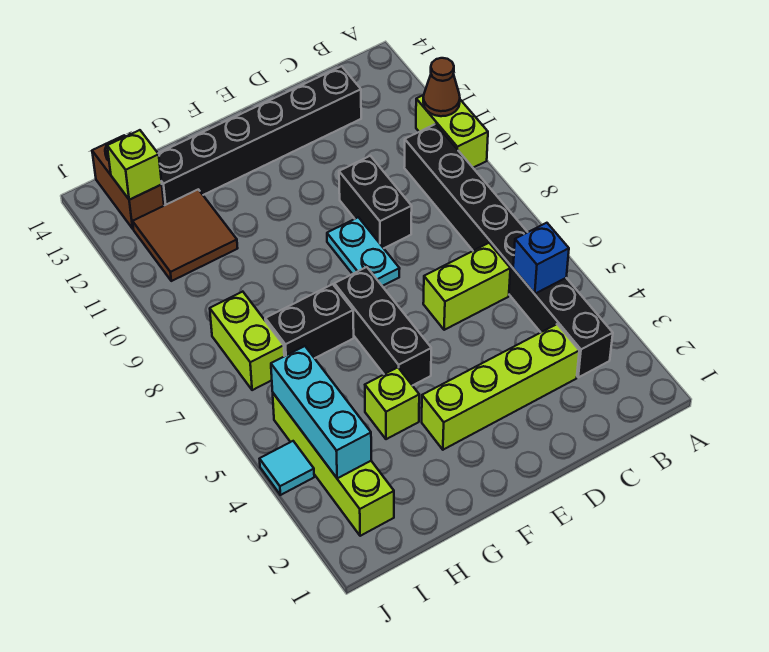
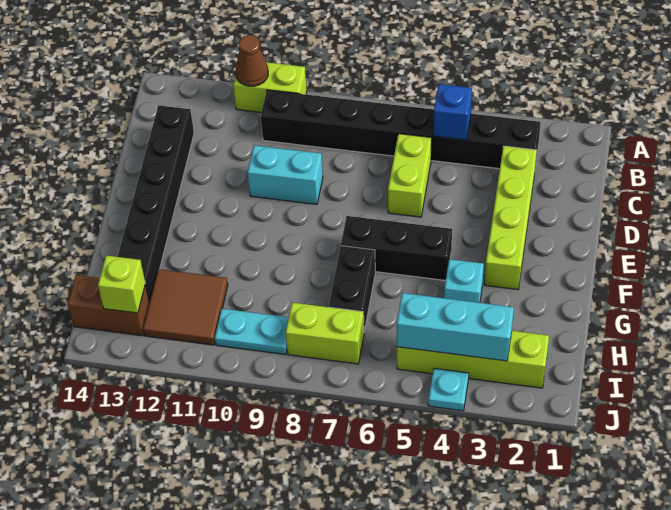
black 1x2 brick [339,156,412,248] -> cyan 1x2 brick [247,145,323,204]
cyan 1x2 plate [327,217,400,286] -> cyan 1x2 plate moved to [215,309,289,355]
lime 1x1 brick [365,367,419,439] -> cyan 1x1 brick [444,259,484,303]
cyan 1x1 tile [260,441,314,495] -> cyan 1x1 plate [428,368,469,411]

